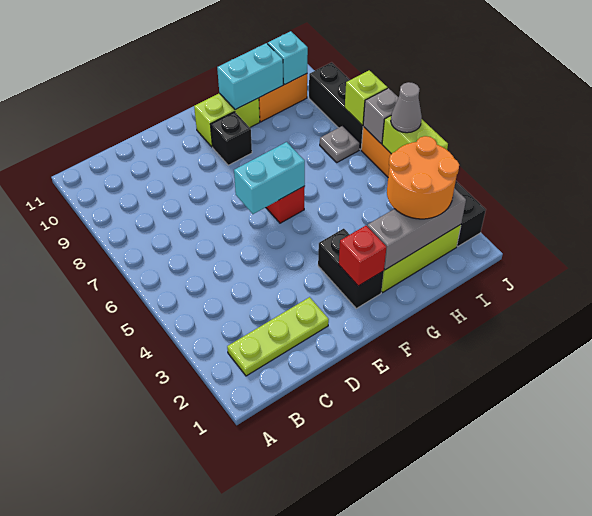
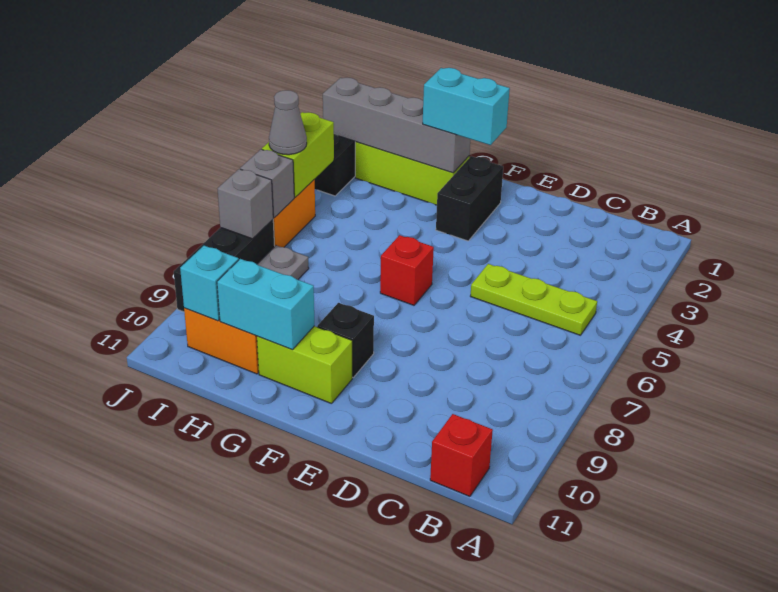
lime 1x3 plate [227,297,329,376] -> lime 1x3 plate moved to [471,264,597,335]
cyan 1x2 brick [234,142,305,214] -> cyan 1x2 brick moved to [423,68,510,145]
red 1x1 brick [339,226,386,286] -> red 1x1 brick moved to [430,414,493,496]
grey 1x3 brick [367,188,466,270] -> grey 1x4 brick [323,78,470,173]
orange 2x2 round brick [387,136,459,219] -> none
lime 1x1 brick [345,70,388,125] -> grey 1x1 brick [218,169,273,239]

